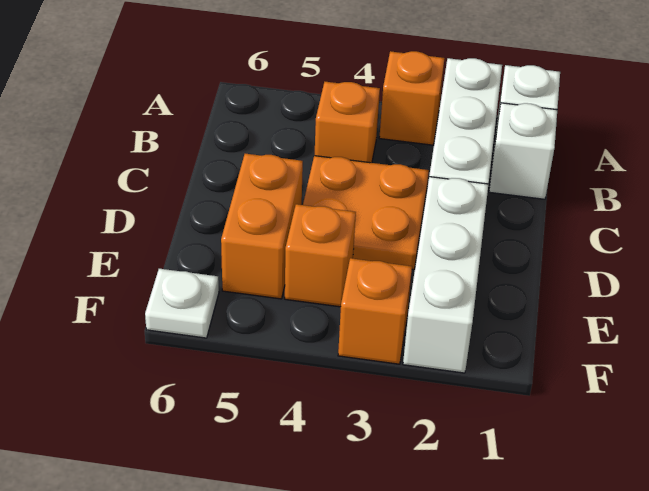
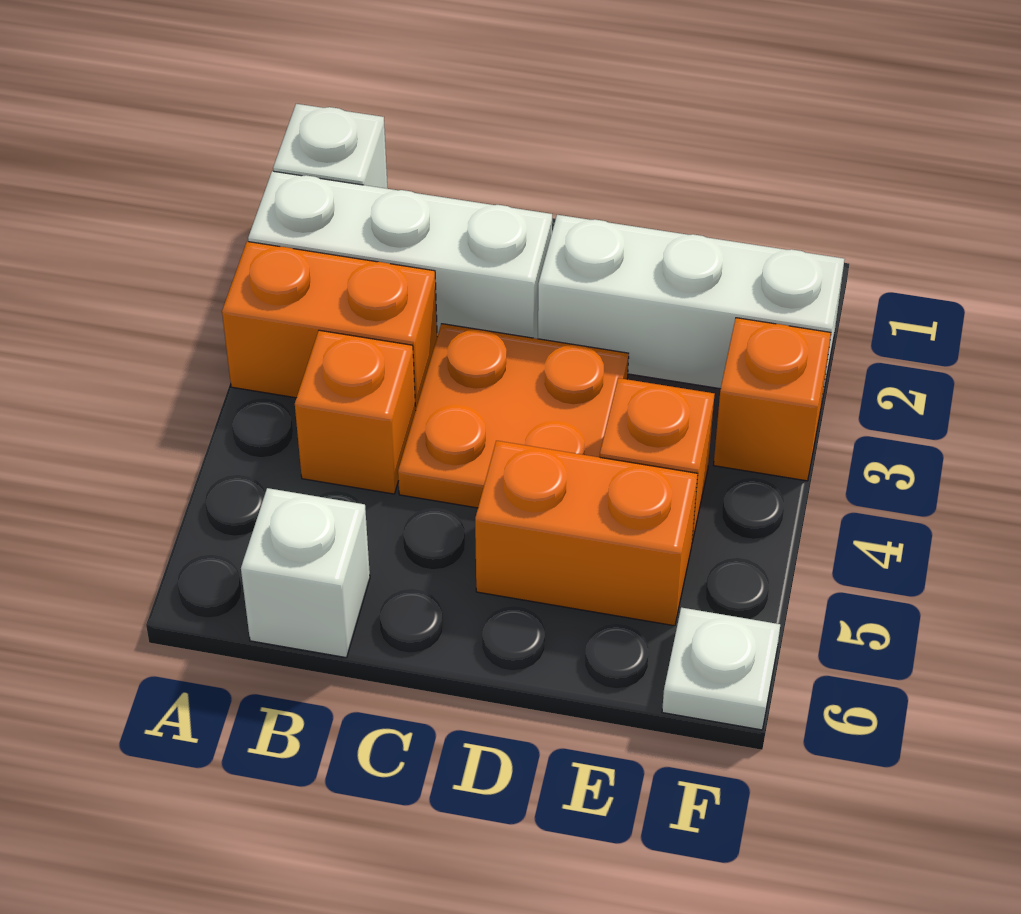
orange 1x1 brick [379,51,445,145] -> orange 1x2 brick [222,242,437,410]
white 1x1 brick [489,103,557,199] -> white 1x1 brick moved to [241,488,370,658]

